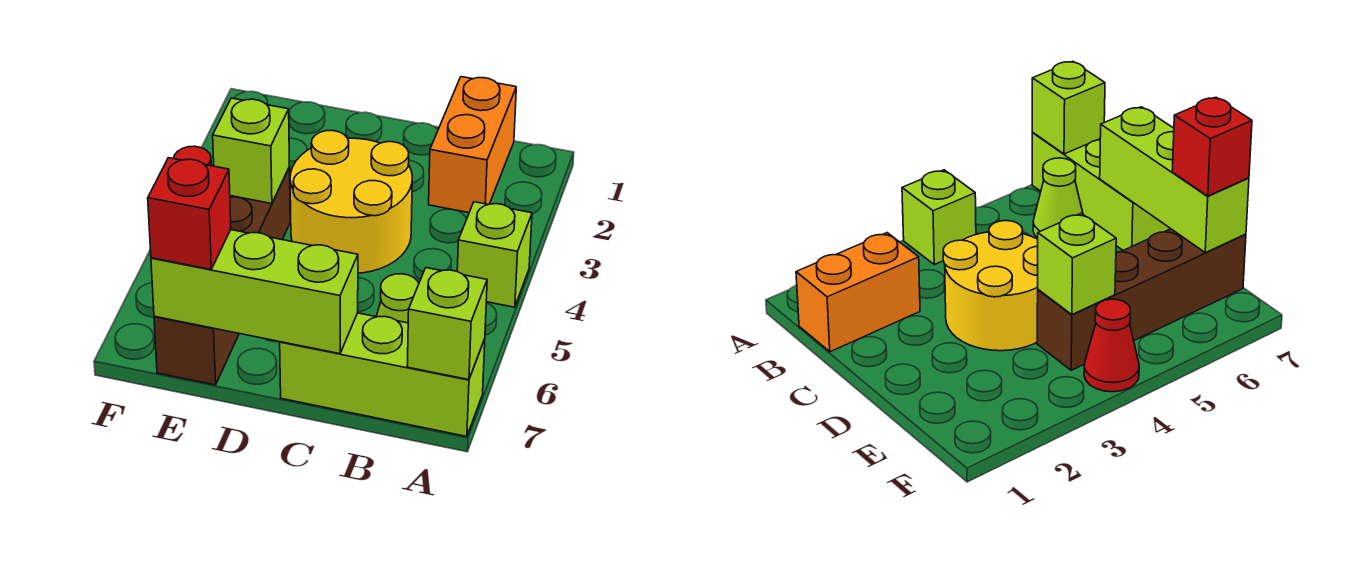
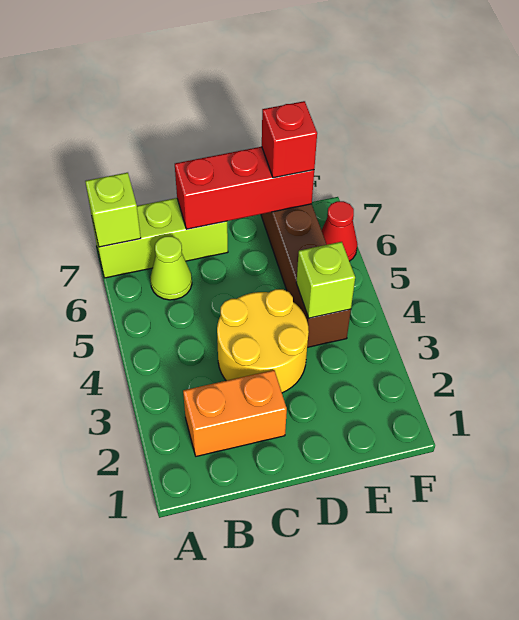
lime 1x1 brick [457,202,532,307] -> none
orange 1x2 brick [429,77,516,213] -> orange 1x2 brick turned to [183,370,287,456]
lime 1x3 brick [151,230,358,354] -> red 1x3 brick [175,147,314,229]
red 1x1 cone [1084,299,1139,392] -> red 1x1 cone moved to [322,201,357,261]

